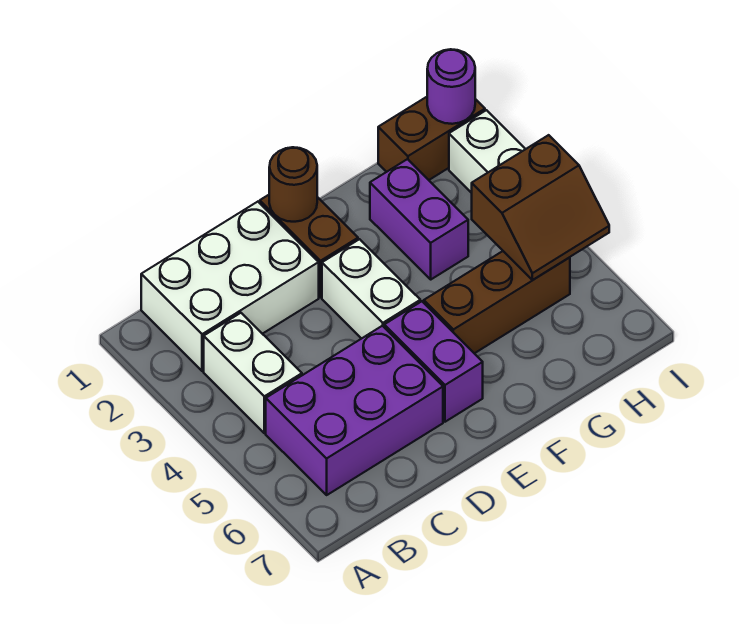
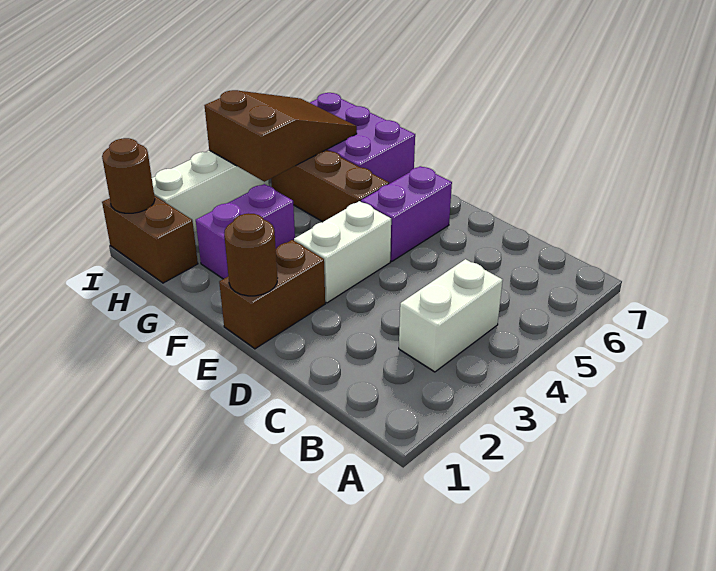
white 2x3 brick [141,202,319,371] -> none
purple 2x3 brick [266,326,443,495] -> purple 2x3 brick moved to [310,93,415,184]
brown 2x2 slope [472,135,609,280] -> brown 2x3 slope [204,90,357,182]
purple 1x1 round brick [427,49,475,124] -> brown 1x1 round brick [102,138,155,213]

